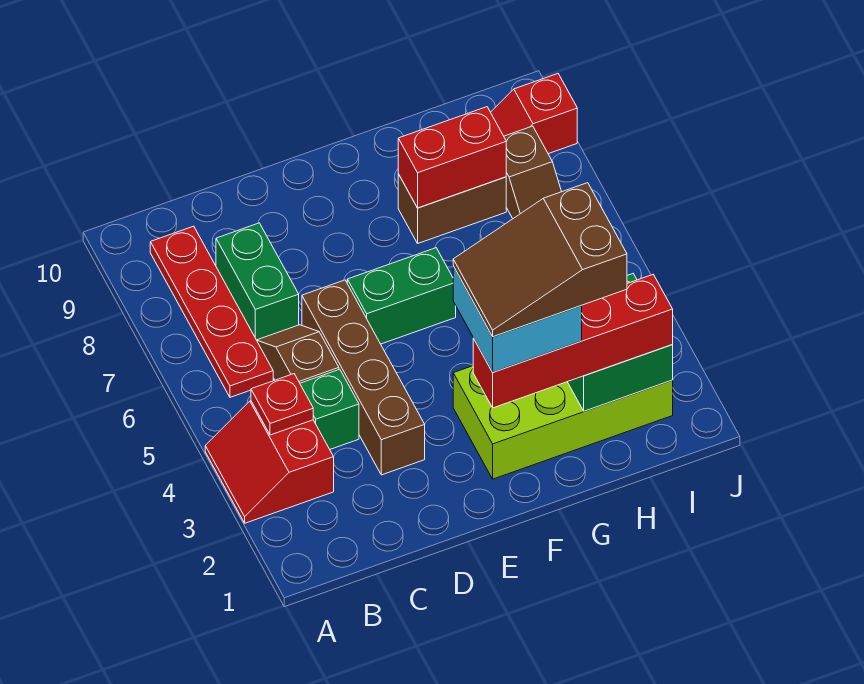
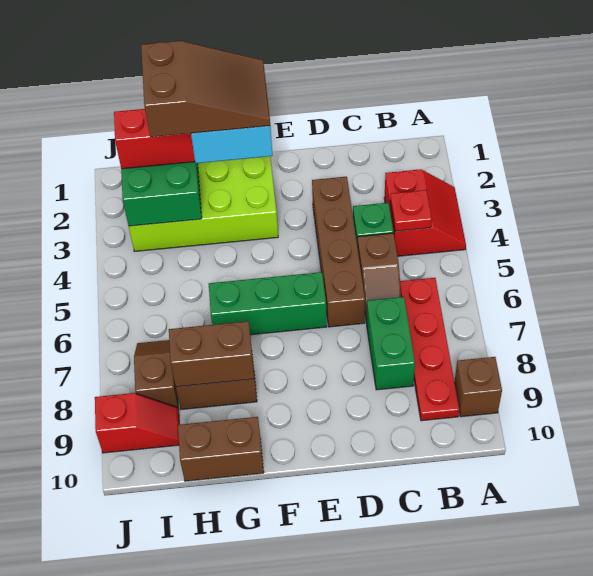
none -> brown 1x1 brick [454,357,502,417]
green 1x2 brick [347,248,456,344] -> green 1x3 brick [209,272,327,335]
red 1x2 brick [398,107,506,208] -> brown 1x2 brick [169,321,254,387]
none -> brown 1x2 brick [178,417,264,481]

